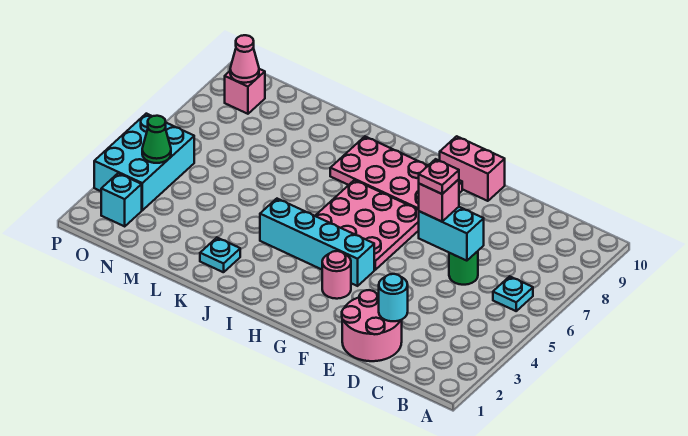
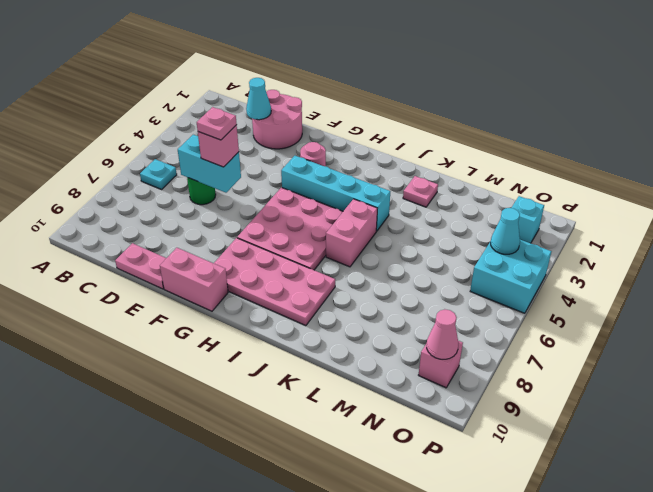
cyan 1x1 round brick [379,274,408,321] -> cyan 1x1 cone [246,78,271,120]
none -> pink 1x2 plate [115,243,166,289]
none -> pink 1x2 brick [326,199,377,267]
cyan 1x1 plate [200,238,240,272] -> pink 1x1 plate [403,176,438,207]
cyan 2x3 brick [94,114,194,210] -> cyan 2x2 brick [470,240,552,313]
green 1x1 cone [142,116,171,163] -> cyan 1x1 cone [491,208,520,254]

